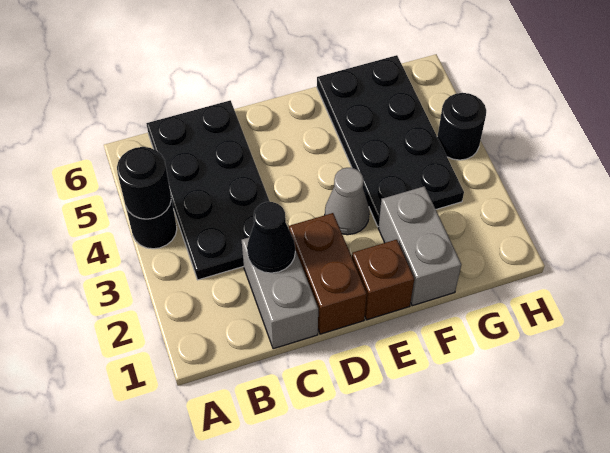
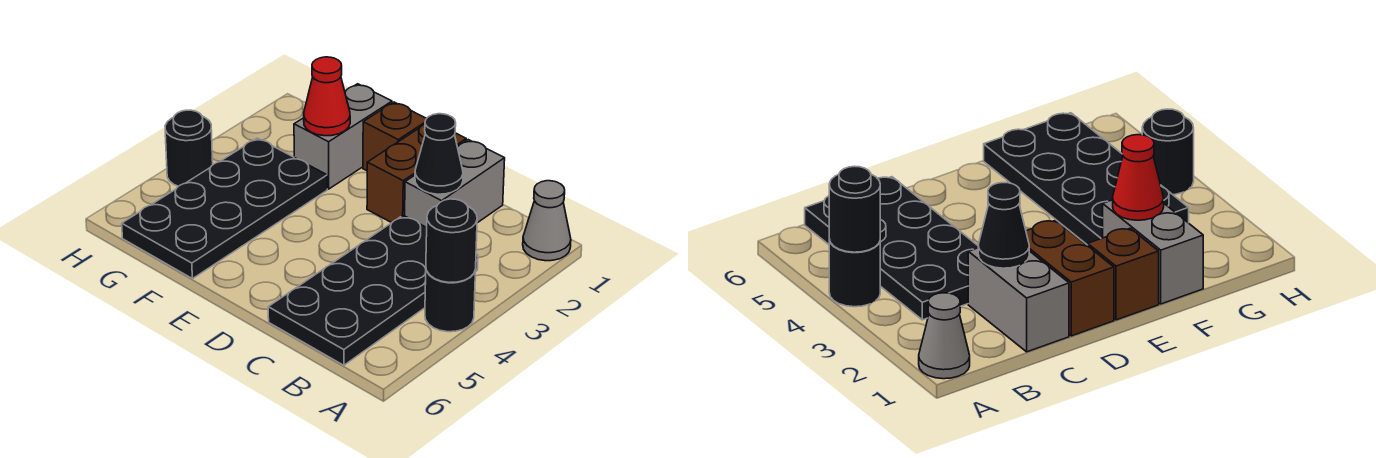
grey 1x1 cone [325,168,369,235] -> grey 1x1 cone moved to [523,181,571,261]
none -> red 1x1 cone [304,57,350,136]

